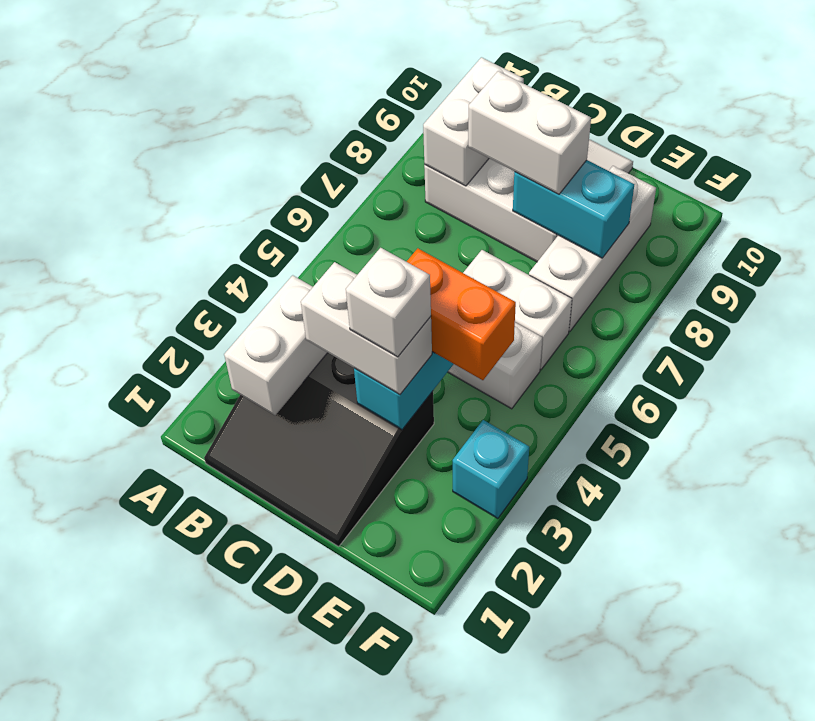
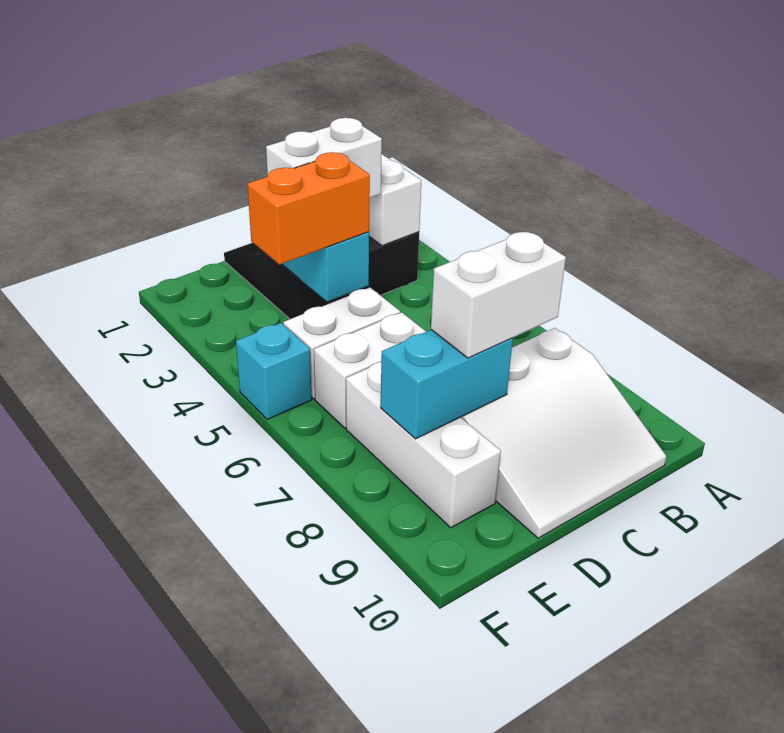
white 1x2 brick [423,57,524,186] -> none
white 1x1 brick [346,248,431,357] -> none
cyan 1x1 brick [453,420,529,518] -> cyan 1x1 brick moved to [236,323,312,419]

